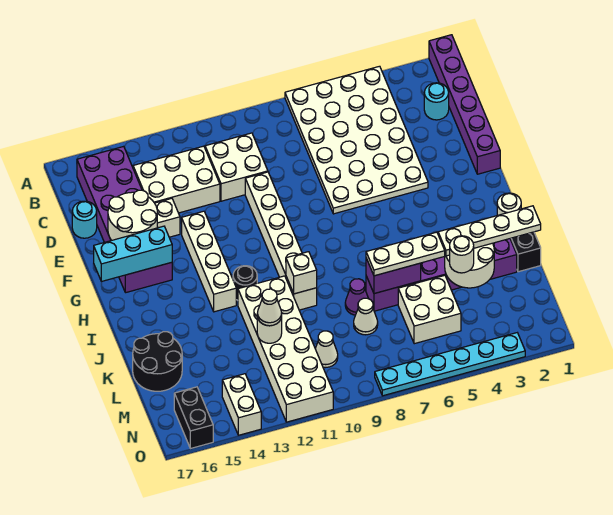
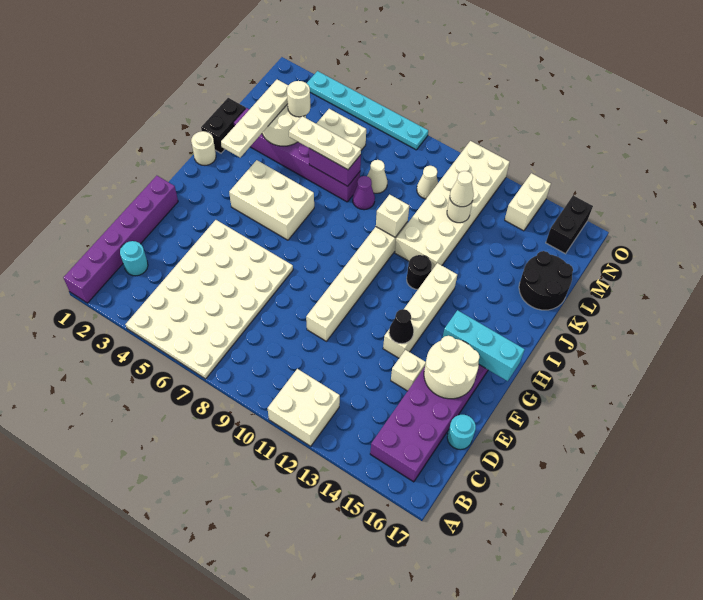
white 2x2 brick [205,133,268,201] -> white 2x2 brick moved to [267,369,340,446]
white 2x3 brick [133,146,220,213] -> white 2x3 brick moved to [229,160,314,240]
none -> black 1x1 cone [389,309,414,344]
white 1x4 plate [438,206,541,256] -> white 1x4 plate turned to [221,80,288,157]

